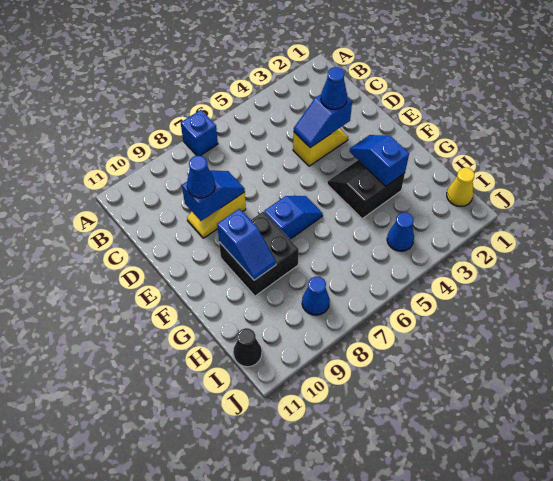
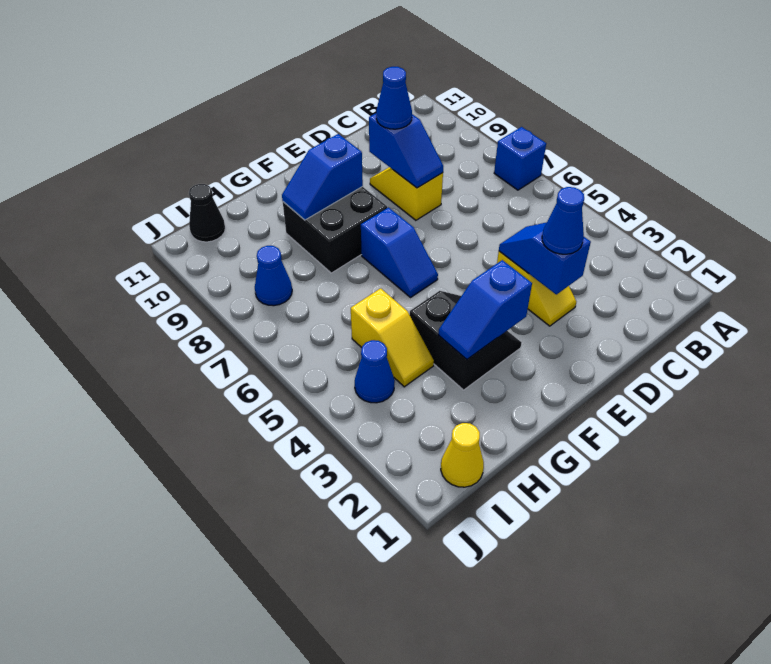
blue 1x2 slope [350,135,409,186] -> blue 1x2 slope turned to [439,260,532,359]
none -> yellow 1x2 slope [351,288,434,387]

